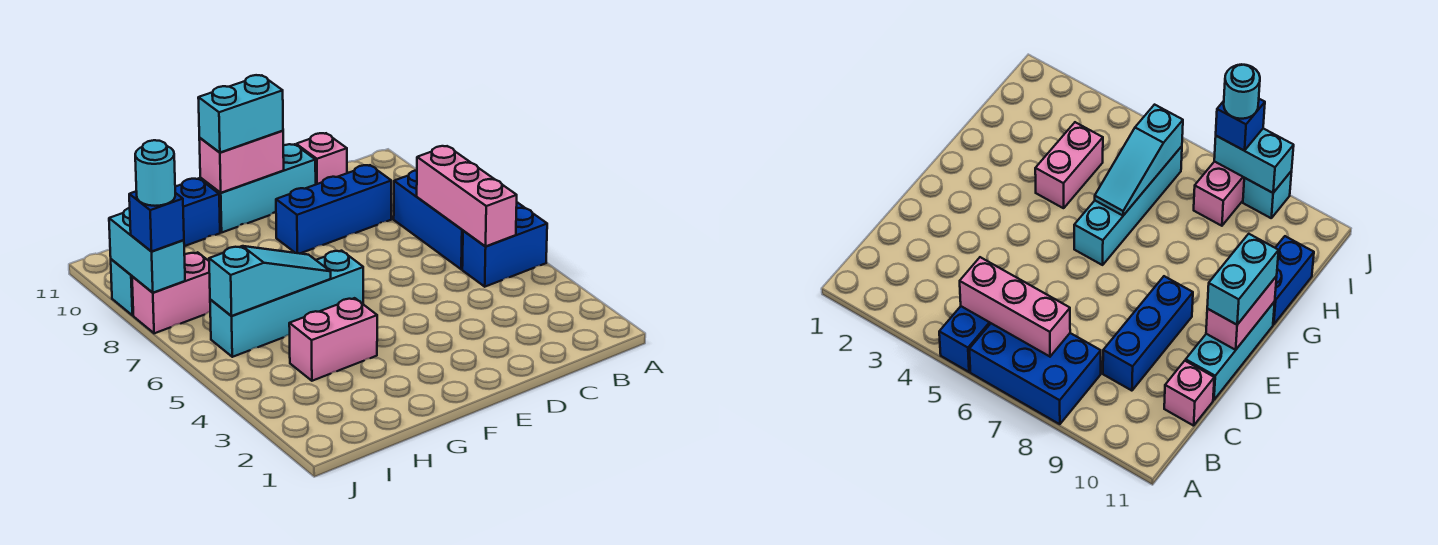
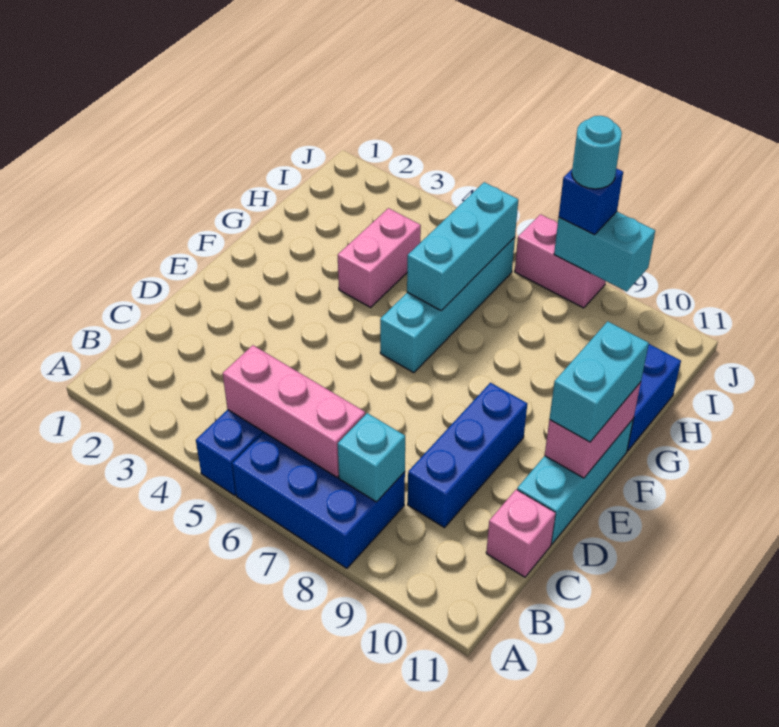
cyan 1x3 slope [209,246,331,316] -> cyan 1x3 brick [407,182,518,311]
pink 1x2 brick [132,252,210,333] -> pink 1x2 brick turned to [515,214,606,308]
cyan 1x1 brick [111,259,133,316] -> cyan 1x1 brick moved to [338,413,405,502]

